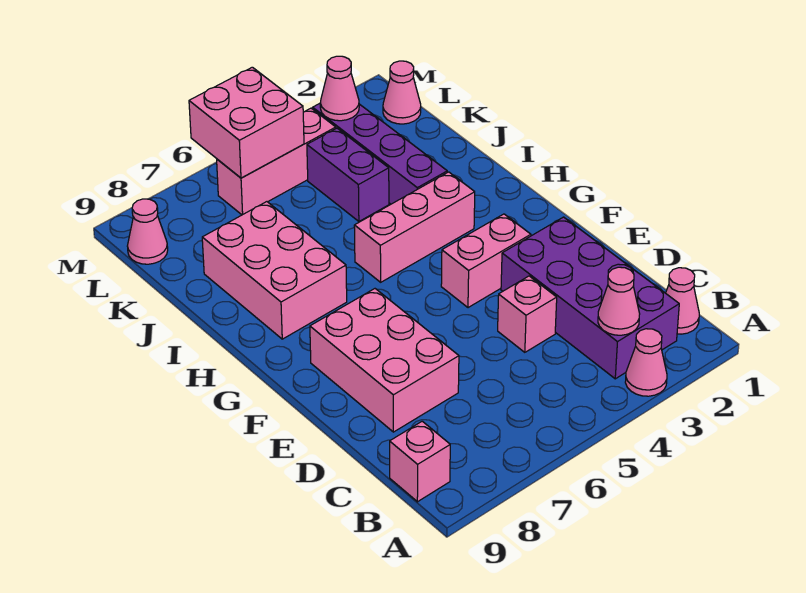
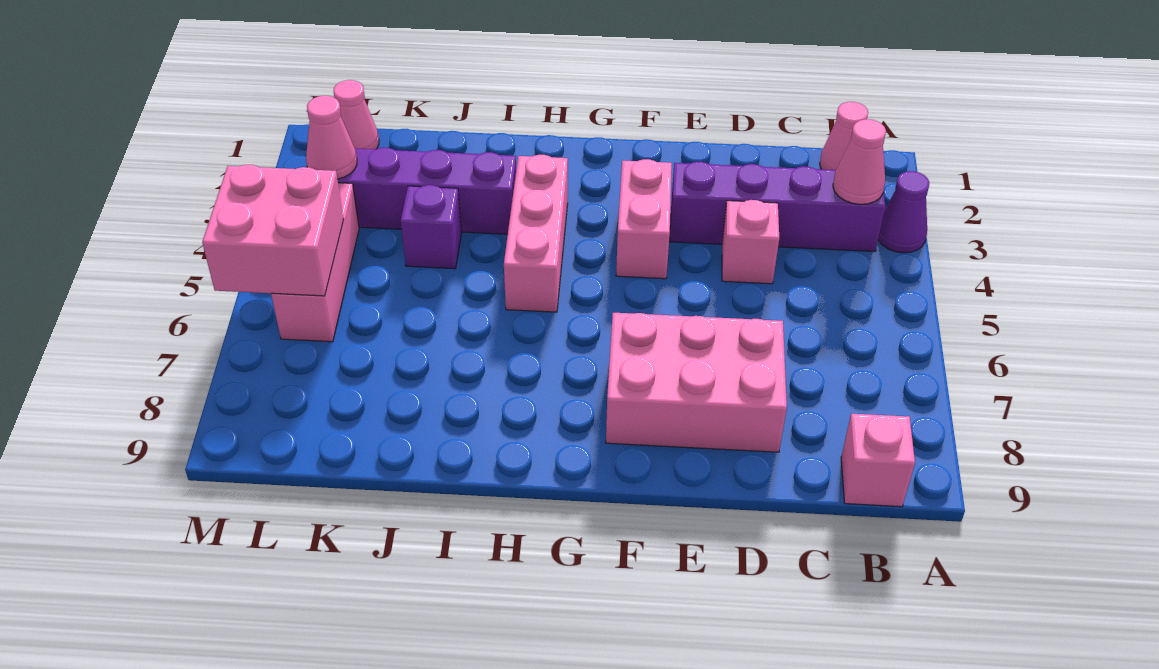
pink 1x1 cone [625,329,667,396] -> purple 1x1 cone [878,171,929,253]
purple 2x4 brick [501,217,679,379] -> purple 1x4 brick [670,162,885,251]
pink 2x3 brick [202,202,347,339] -> none
purple 1x2 brick [307,128,389,221] -> purple 1x1 brick [401,185,461,269]
pink 1x1 cone [128,199,168,264] -> none

